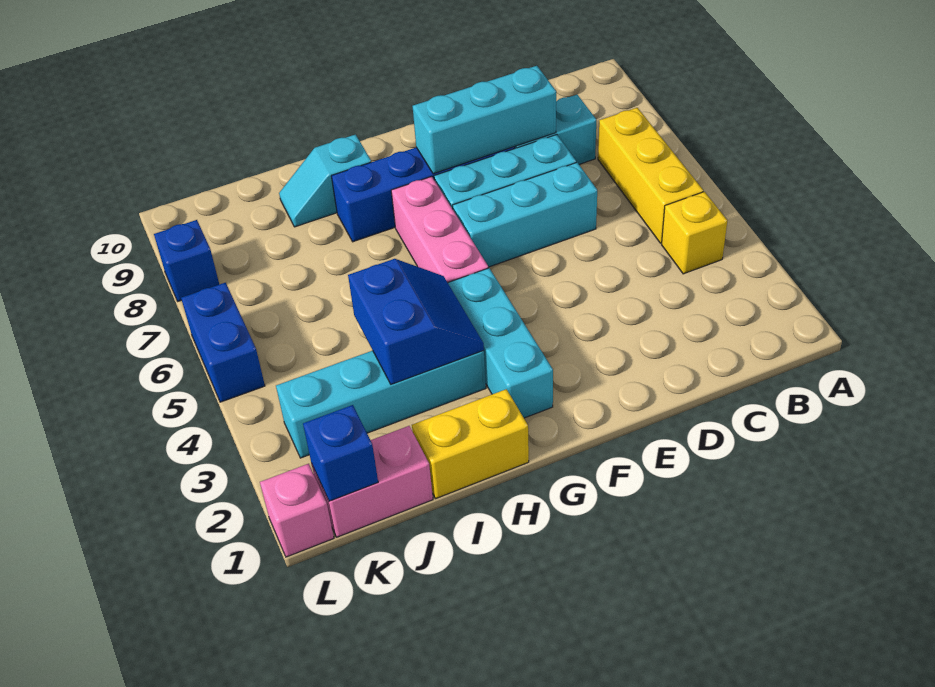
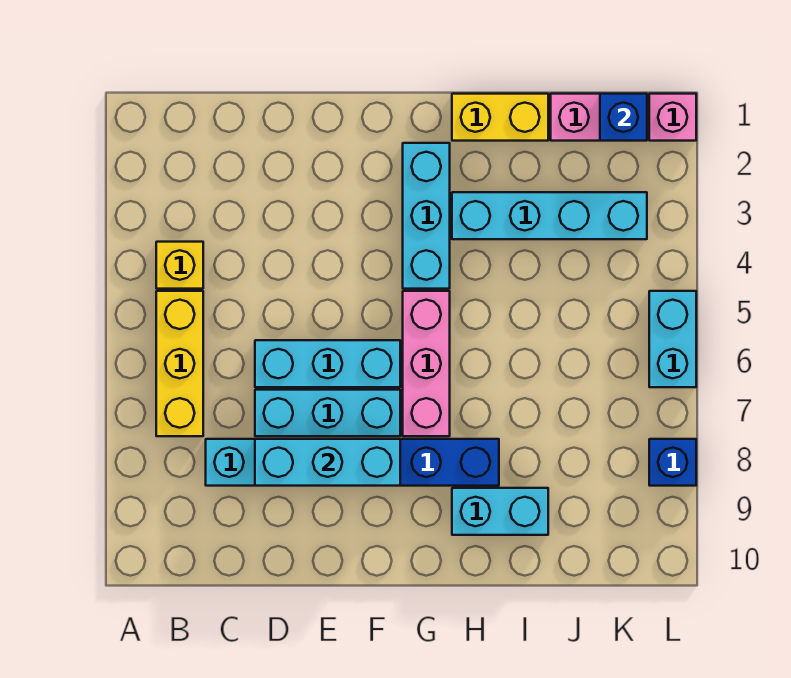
blue 2x2 slope [348,259,484,385] -> none
cyan 1x2 slope [279,135,371,227] -> cyan 1x2 brick [452,488,548,535]
blue 1x2 brick [181,283,265,402] -> cyan 1x2 brick [649,291,696,387]

